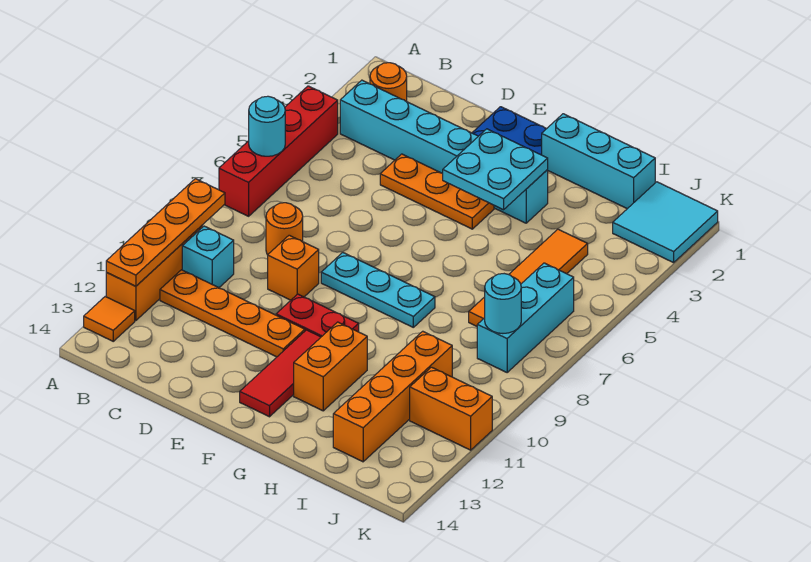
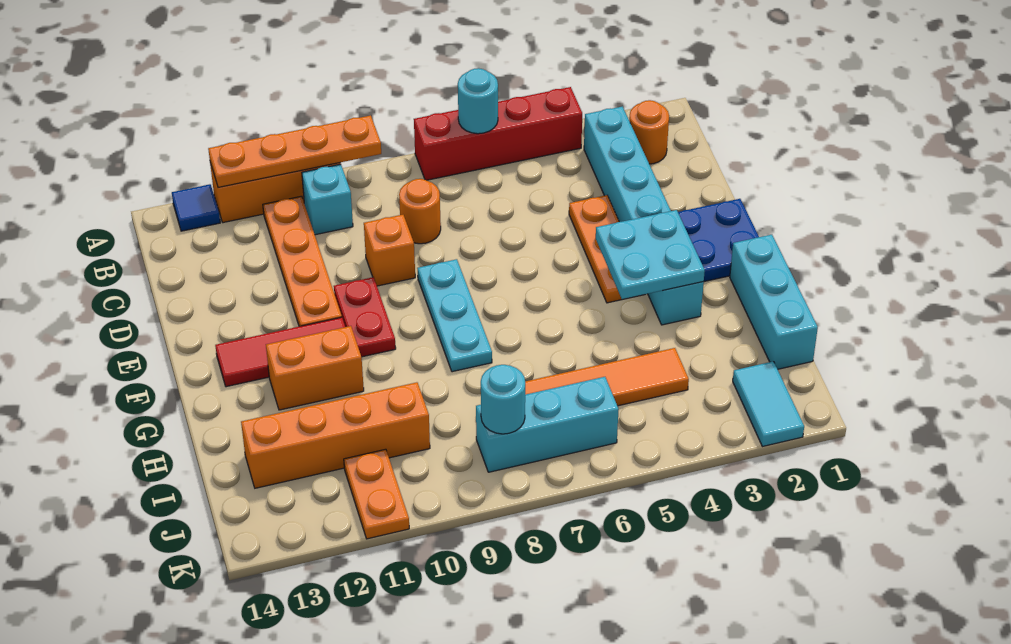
orange 1x1 tile [84,297,135,341] -> blue 1x1 tile [172,184,220,231]
cyan 2x2 tile [613,182,718,263] -> cyan 1x2 tile [733,361,804,447]
orange 1x2 brick [410,367,492,450] -> orange 1x2 plate [344,449,409,539]

